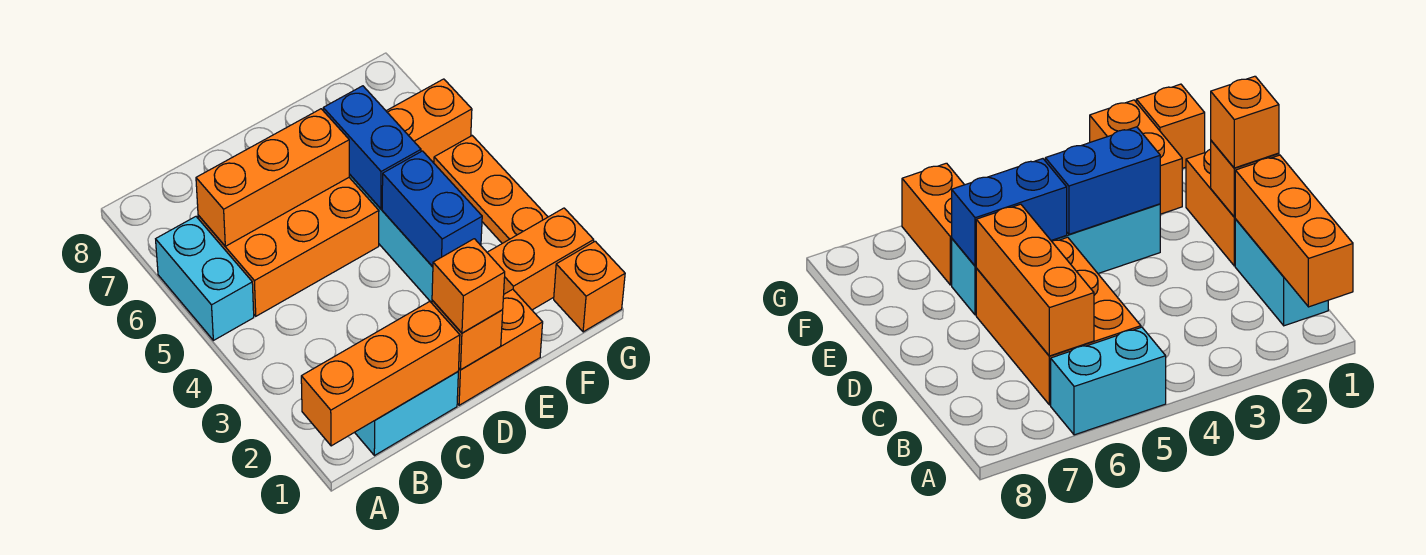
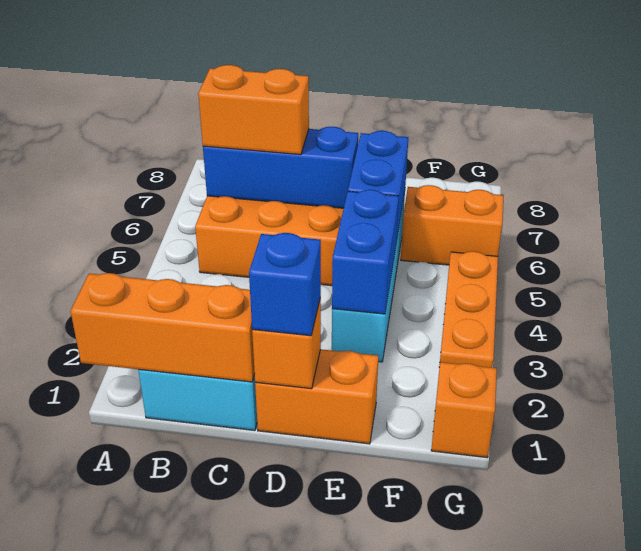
cyan 1x2 brick [156,217,254,340] -> none
orange 1x3 brick [196,109,349,246] -> blue 1x3 brick [203,127,358,208]
orange 1x1 brick [432,239,505,333] -> blue 1x1 brick [249,233,321,336]
orange 1x2 brick [487,208,594,310] -> orange 1x2 brick moved to [198,65,309,155]

